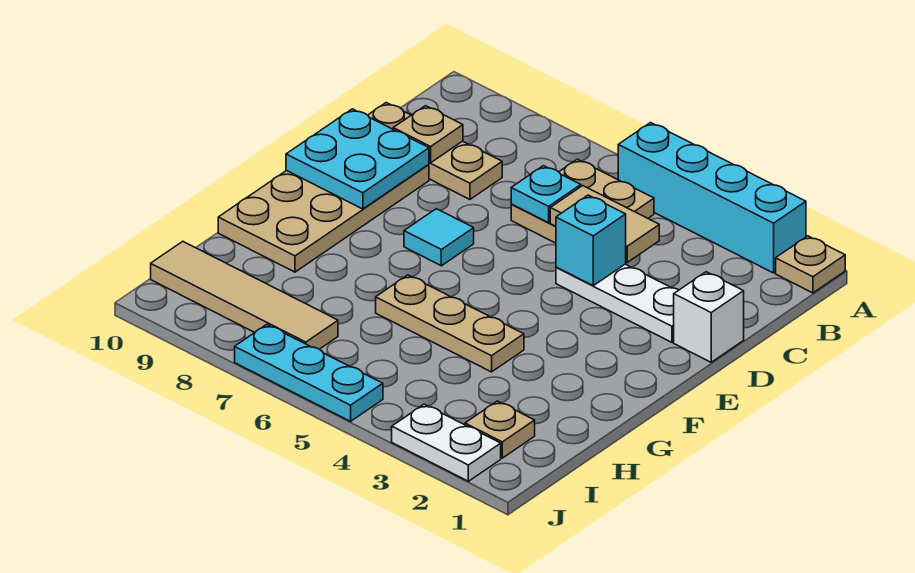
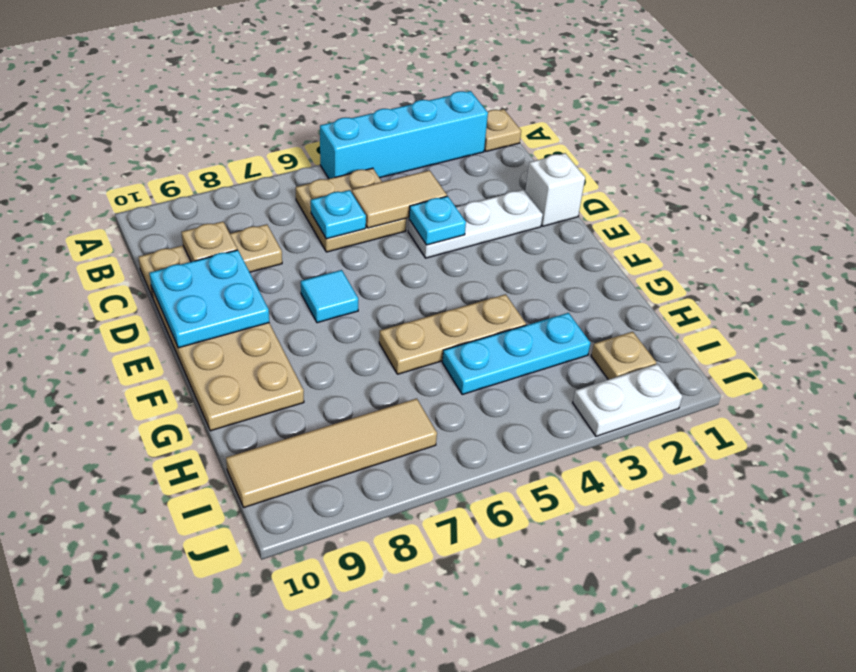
cyan 1x1 brick [556,195,626,286] -> cyan 1x1 plate [409,196,466,245]
cyan 1x3 plate [235,325,383,421] -> cyan 1x3 plate moved to [442,313,590,395]

